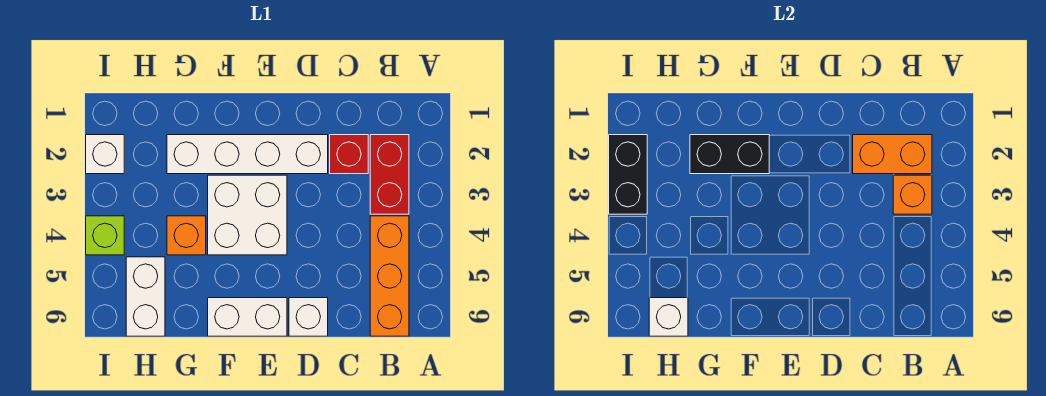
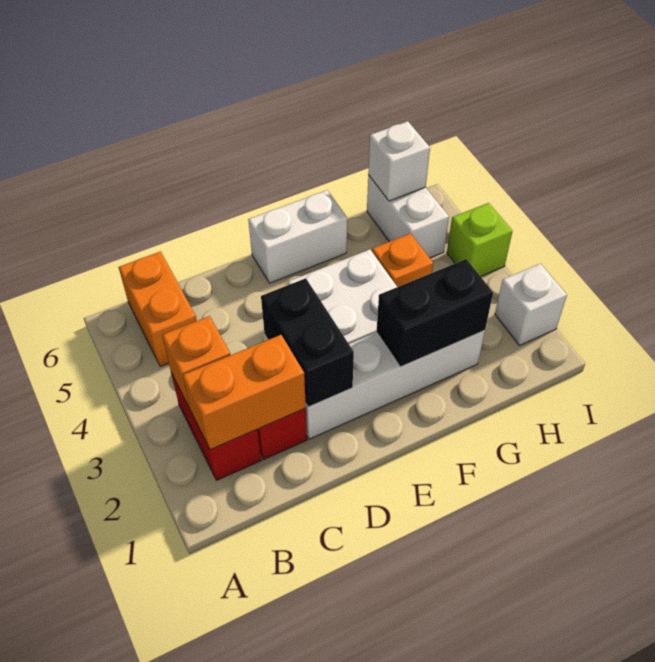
orange 1x3 brick [370,216,409,336] -> orange 1x2 brick [119,251,197,367]
white 1x1 brick [289,298,328,336] -> none
black 1x2 brick [609,135,647,214] -> black 1x2 brick moved to [261,278,354,407]

